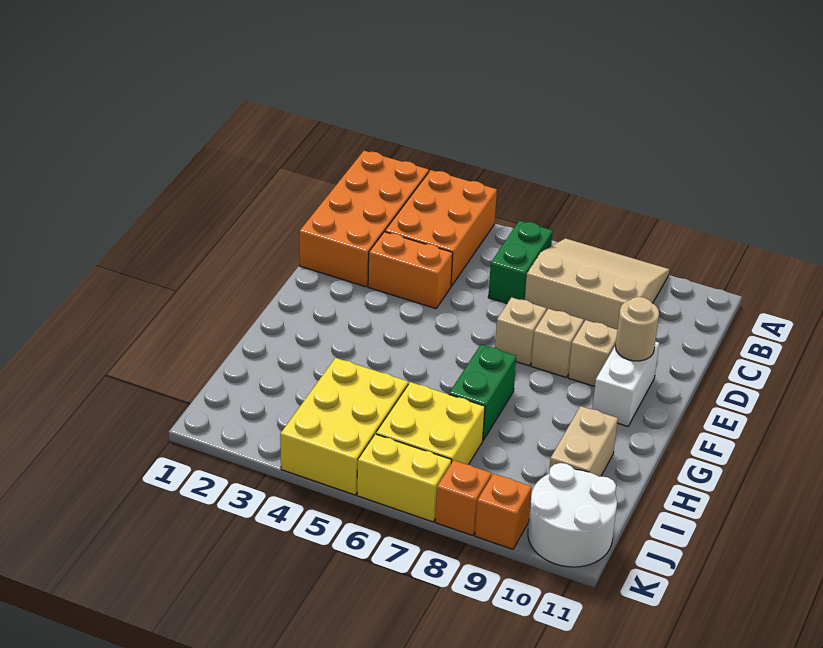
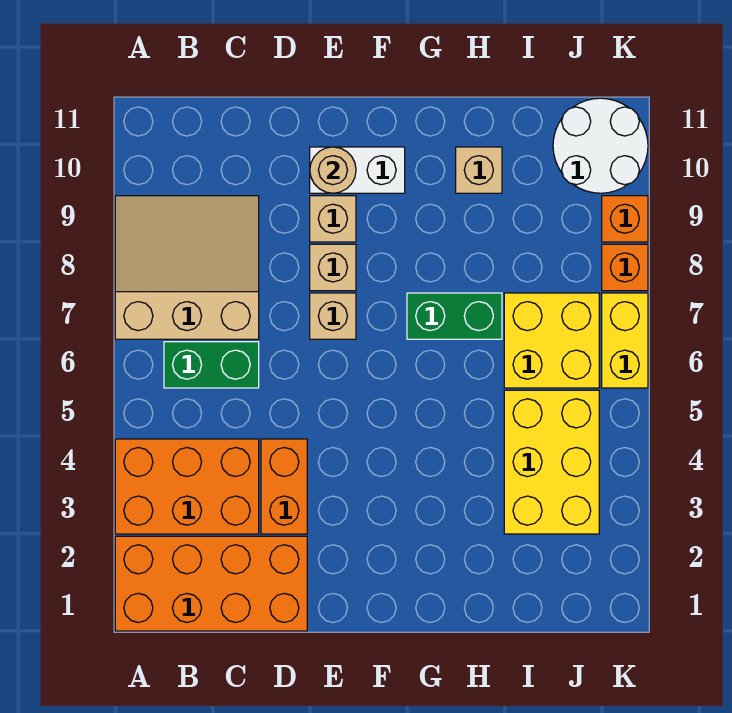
tan 3x3 slope [525,238,669,330] -> tan 3x3 slope turned to [115,196,259,339]
tan 1x2 brick [549,406,618,477] -> tan 1x1 brick [456,147,502,193]
yellow 2x3 brick [280,358,408,495] -> yellow 2x3 brick turned to [504,390,599,534]

